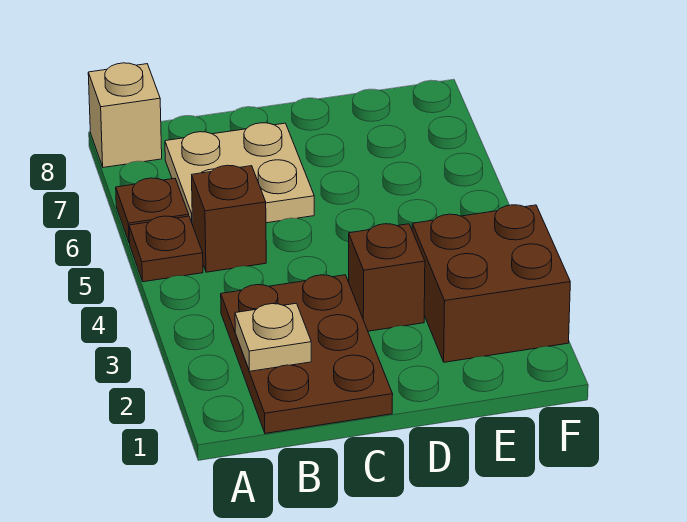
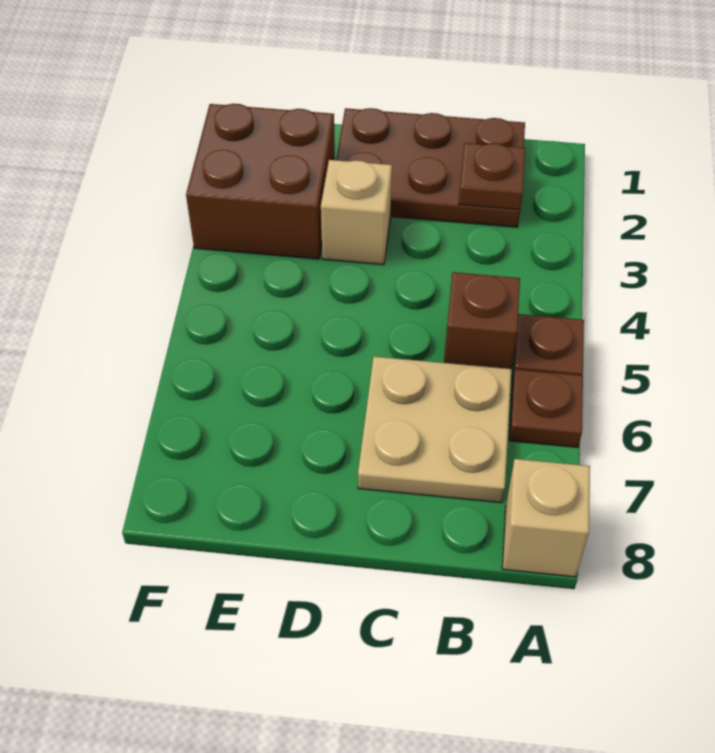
brown 2x3 plate [221,275,393,434] -> brown 2x3 plate turned to [336,108,525,227]
tan 1x1 plate [235,303,311,371] -> brown 1x1 plate [459,143,525,210]
brown 1x1 brick [349,224,425,331] -> tan 1x1 brick [321,160,392,265]

